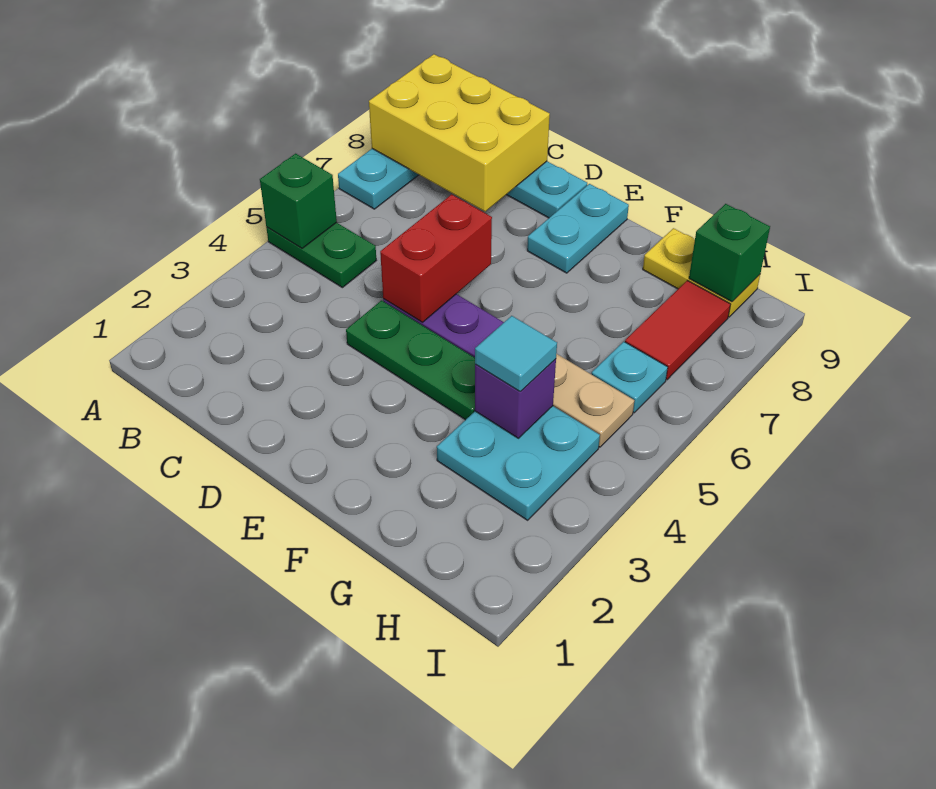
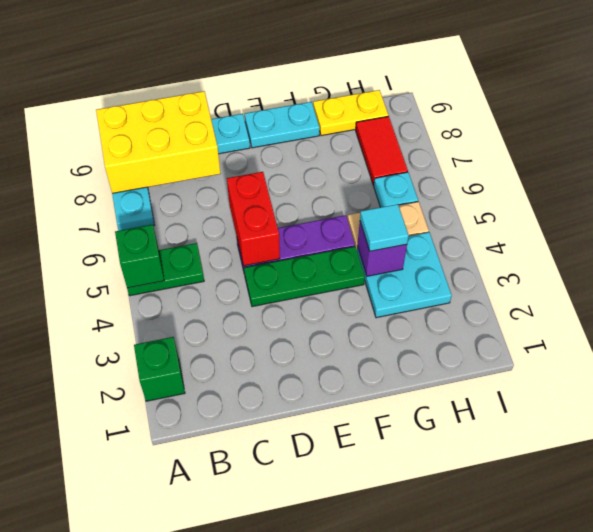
cyan 1x2 plate [527,184,629,273] -> cyan 1x2 plate turned to [245,102,320,148]
green 1x1 brick [689,204,770,302] -> green 1x1 brick moved to [134,337,185,401]

